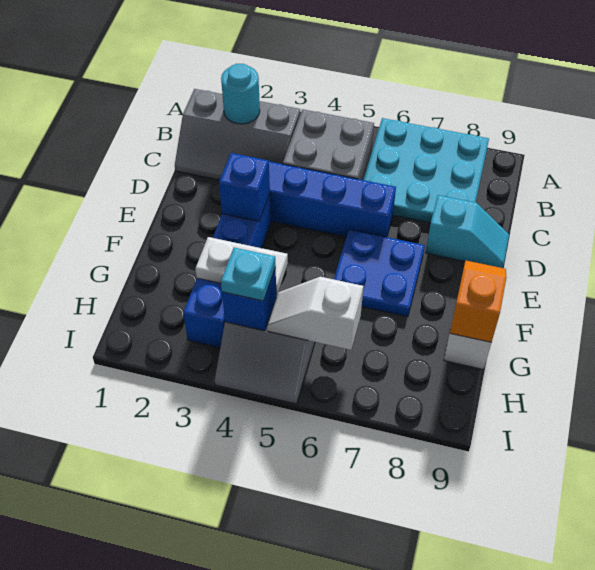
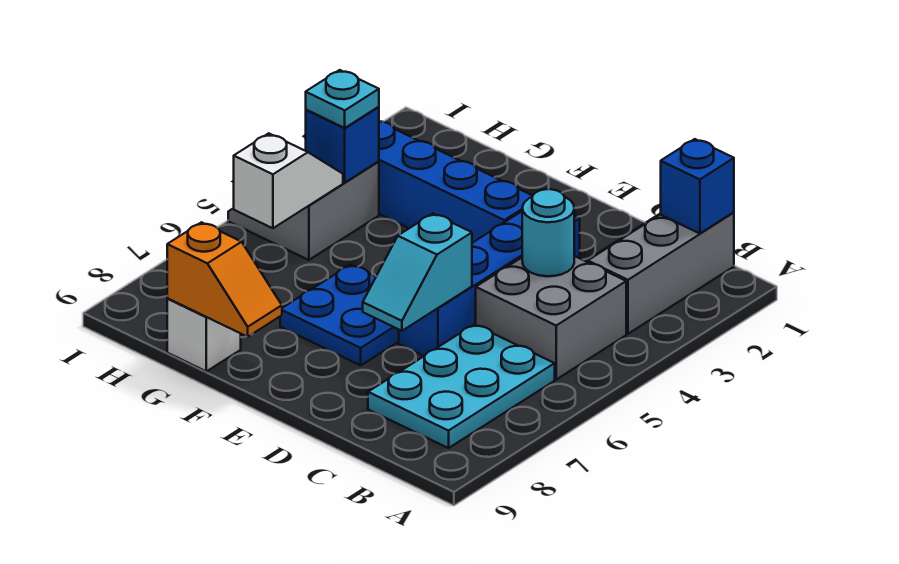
cyan 3x3 plate [364,118,489,223] -> cyan 2x3 plate [368,325,555,448]
cyan 1x1 round brick [221,64,260,124] -> cyan 1x1 round brick moved to [522,189,574,276]
cyan 1x2 slope [426,195,509,268] -> cyan 1x2 slope moved to [363,214,472,331]
blue 1x1 brick [219,153,270,221] -> blue 1x1 brick moved to [661,139,734,233]
white 1x2 plate [195,237,288,295] -> none

